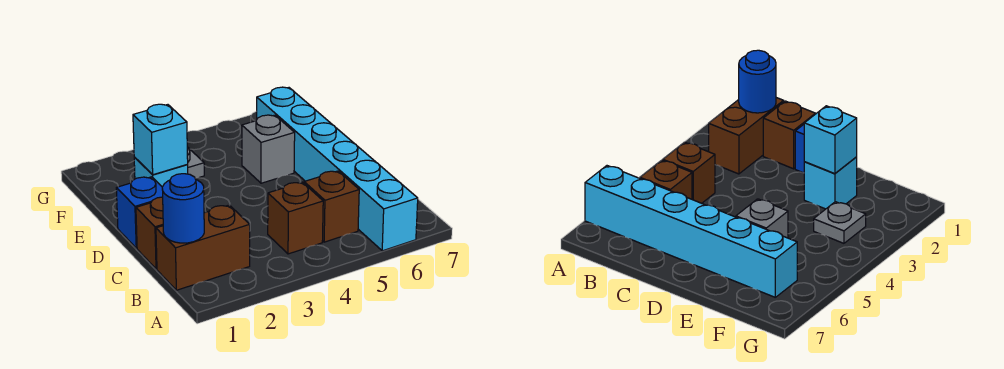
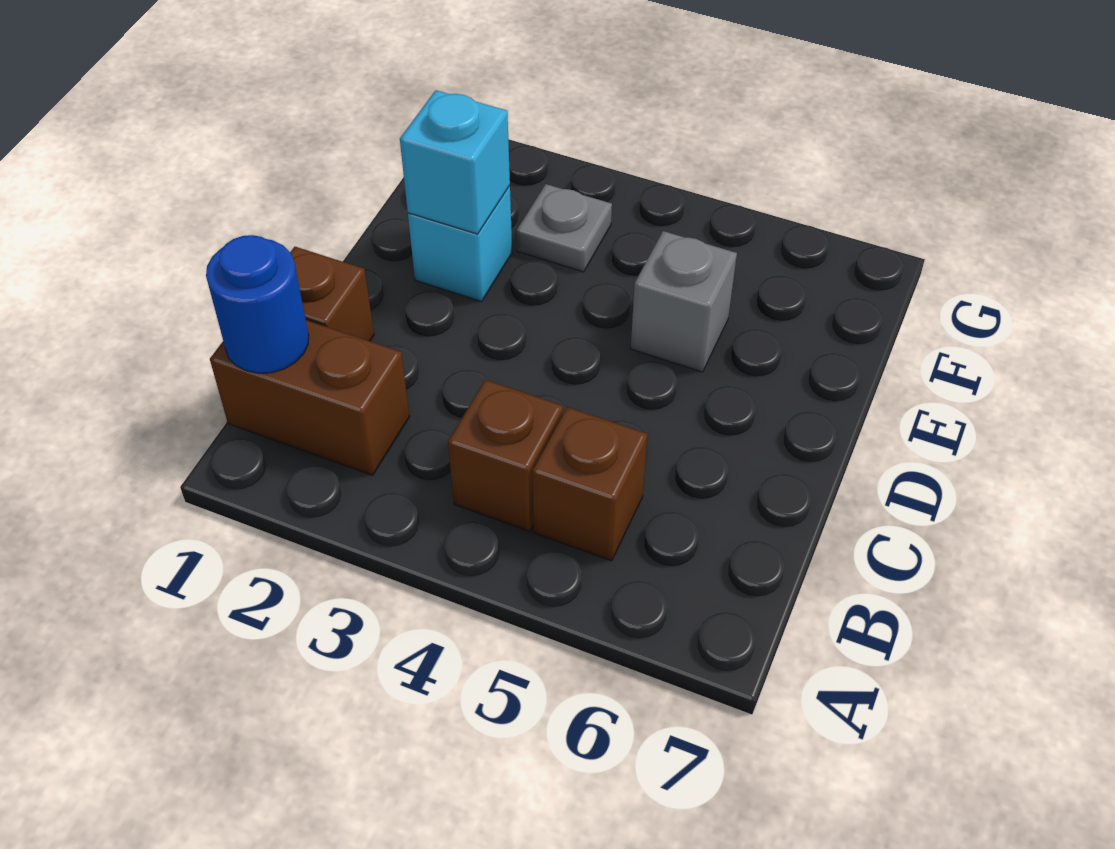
cyan 1x6 brick [257,87,418,251] -> none
blue 1x1 brick [116,177,163,248] -> none

